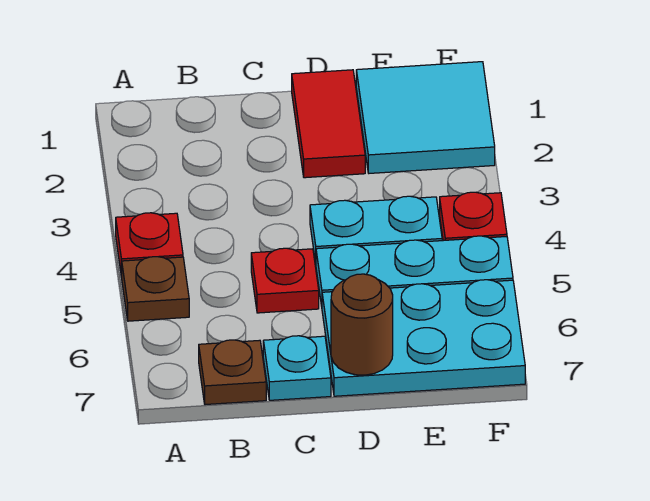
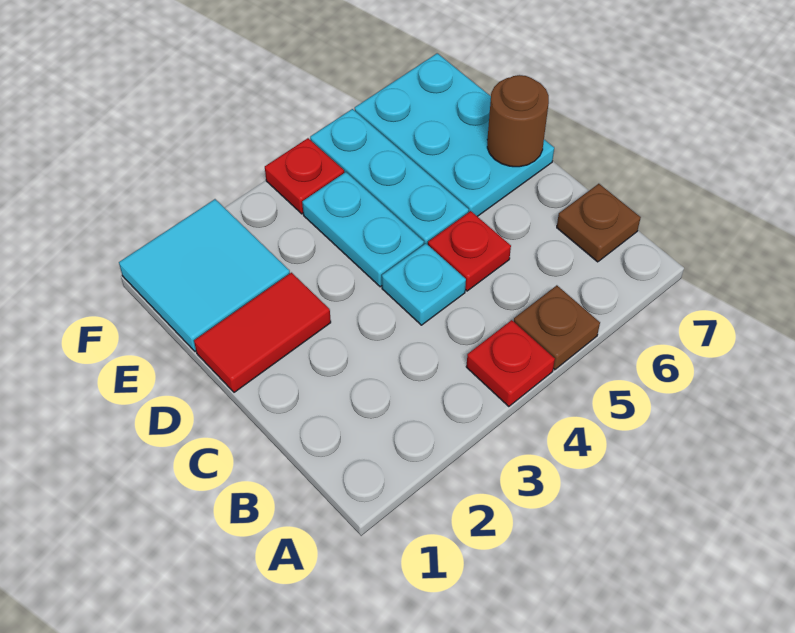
cyan 1x1 plate [263,336,331,400] -> cyan 1x1 plate moved to [382,244,466,325]

